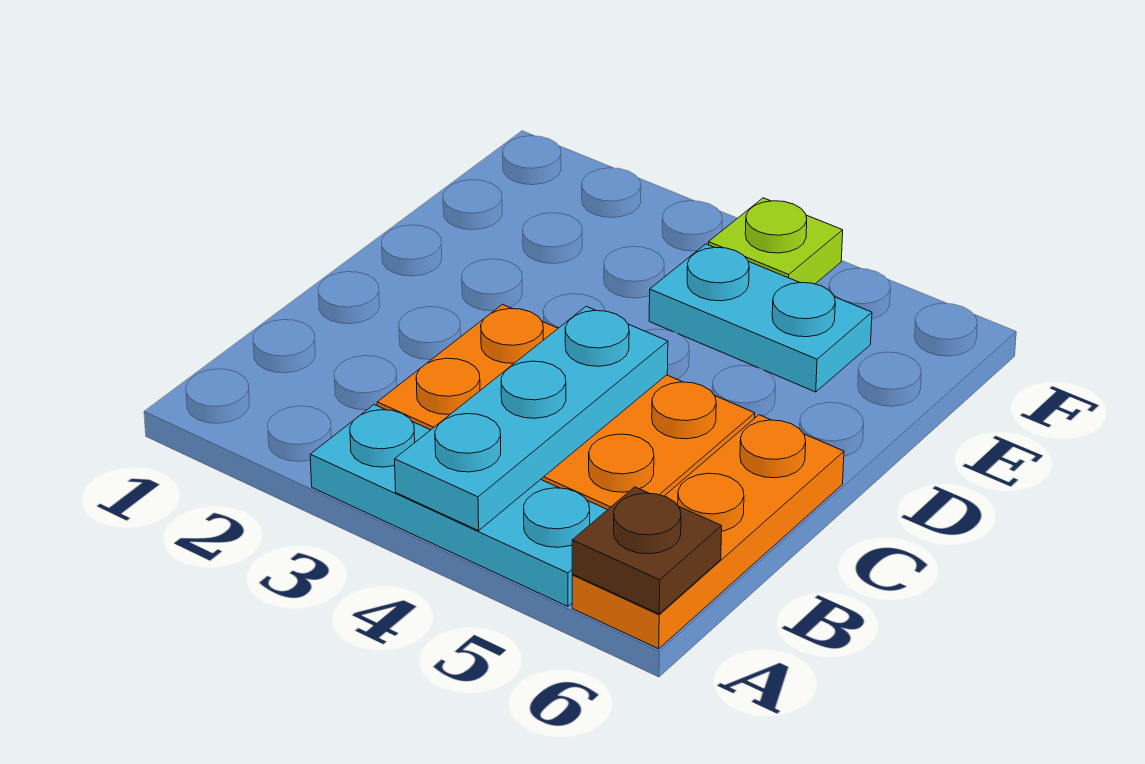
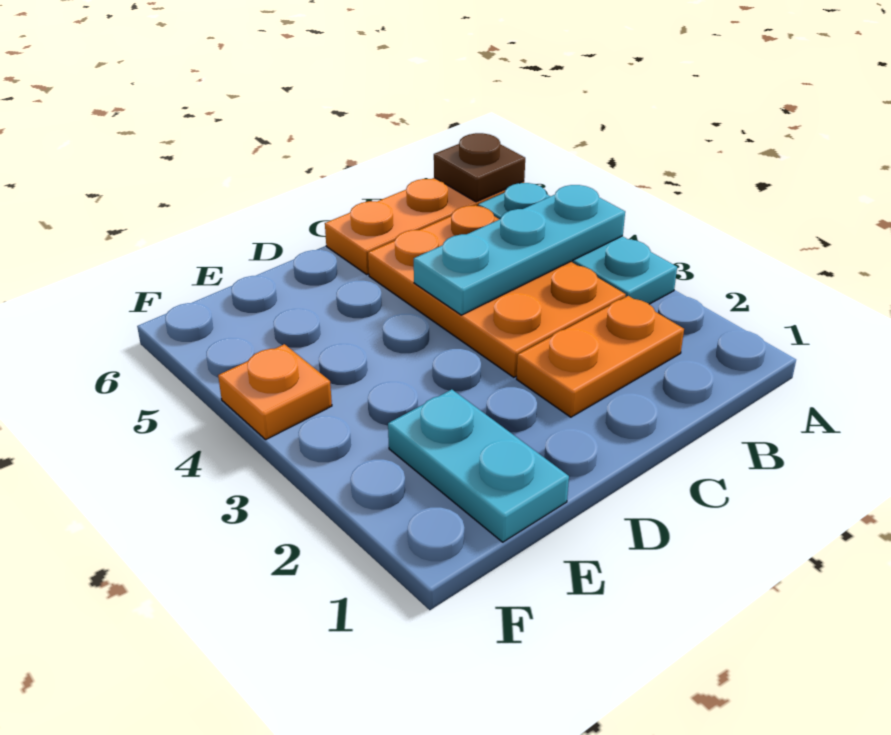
none -> orange 1x2 plate [517,296,684,417]
cyan 1x2 plate [649,244,872,392] -> cyan 1x2 plate moved to [388,389,569,542]
lime 1x1 plate [709,198,843,284] -> orange 1x1 plate [218,344,332,439]

